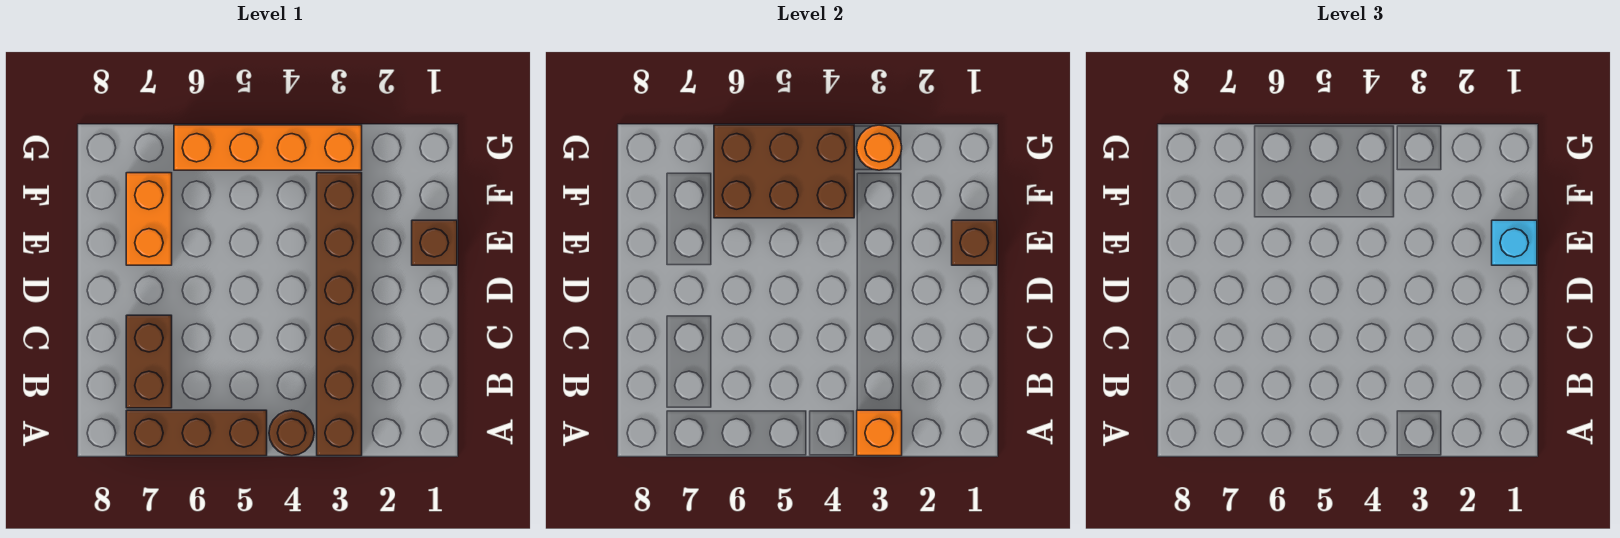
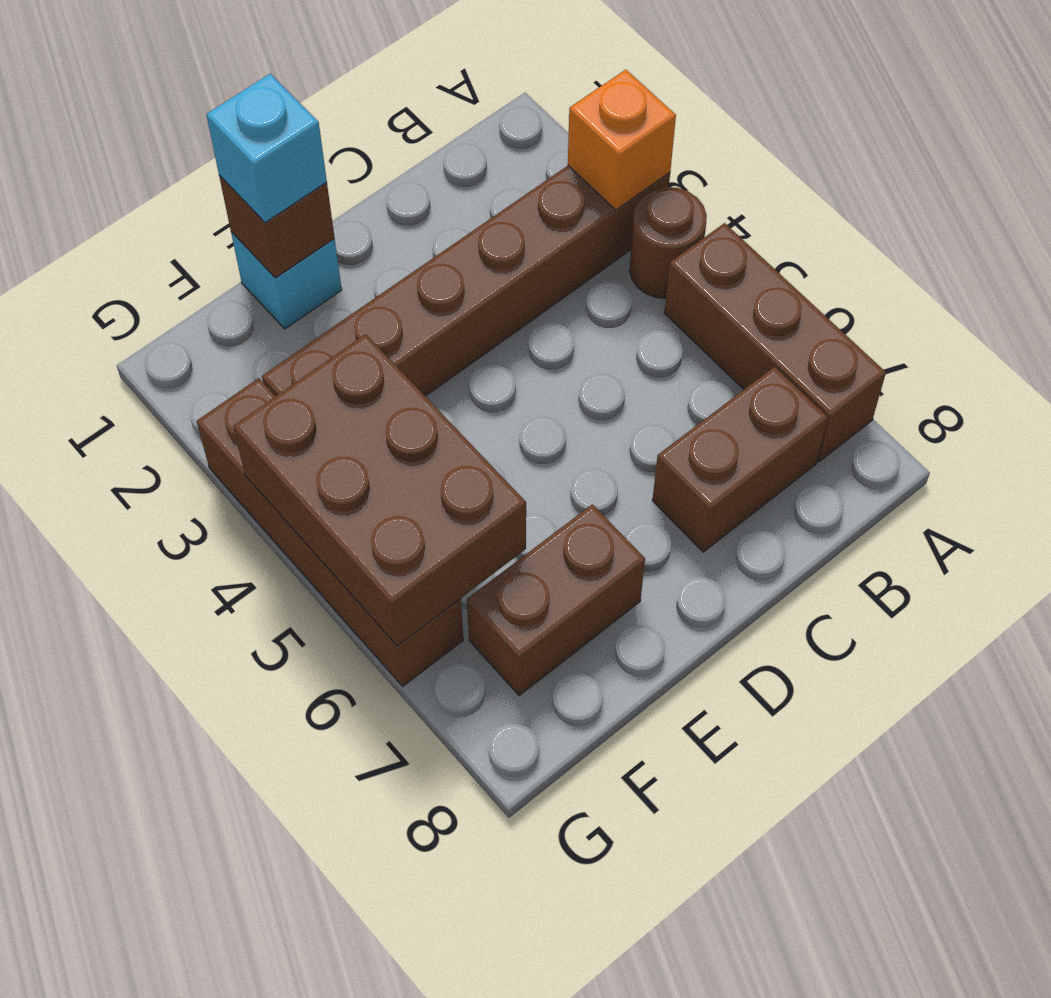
brown 1x1 brick [412,220,457,265] -> cyan 1x1 brick [231,232,342,329]
orange 1x2 brick [126,173,172,265] -> brown 1x2 brick [467,504,645,695]
orange 1x4 brick [174,125,362,170] -> brown 1x4 brick [197,378,463,686]
orange 1x1 round brick [857,125,902,170] -> none

